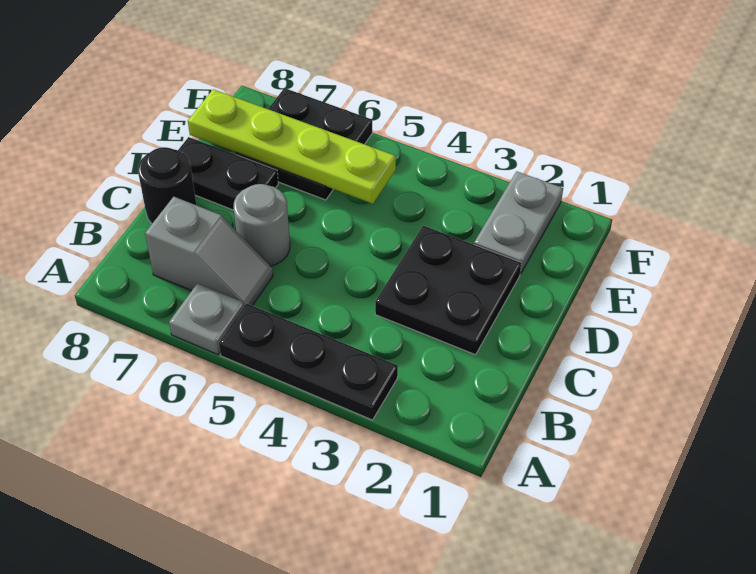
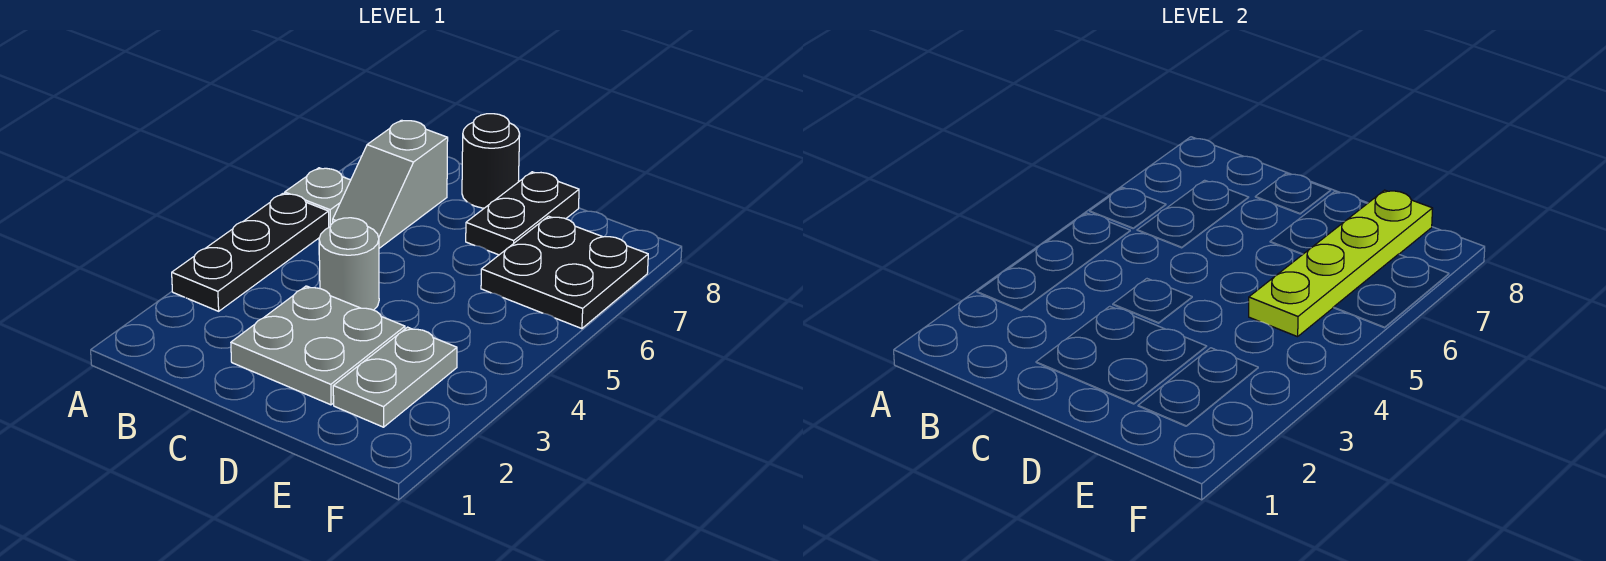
black 2x2 plate [375,226,521,355] -> grey 2x2 plate [231,286,405,405]
grey 1x1 round brick [233,184,290,266] -> grey 1x1 round brick moved to [319,218,379,310]
grey 1x2 plate [474,171,563,274] -> grey 1x2 plate turned to [333,327,457,427]

